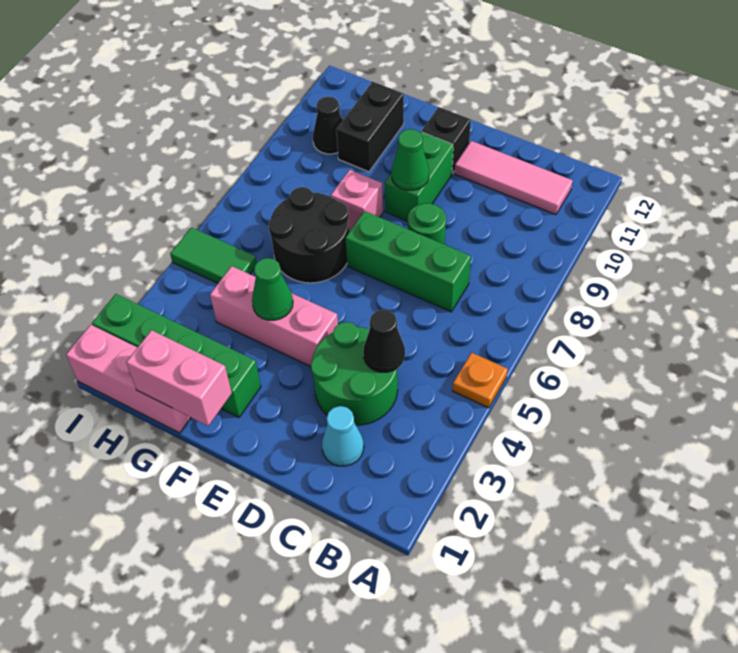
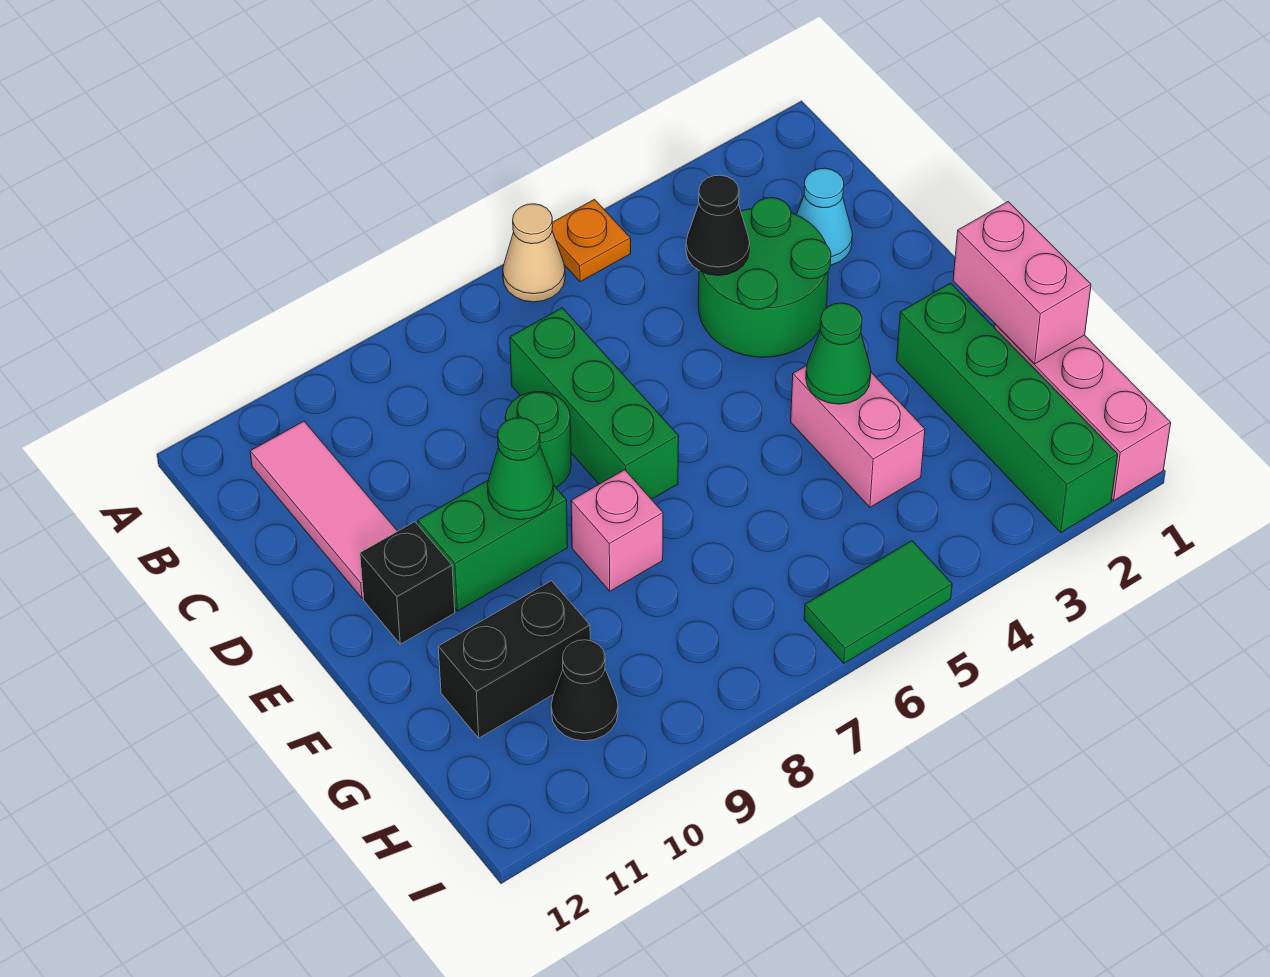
none -> tan 1x1 cone [503,204,565,302]
pink 1x3 brick [210,266,338,366] -> pink 1x2 brick [791,366,925,507]
black 2x2 round brick [268,187,349,283] -> none
green 1x2 tile [170,227,257,283] -> green 1x2 tile turned to [804,541,952,663]

